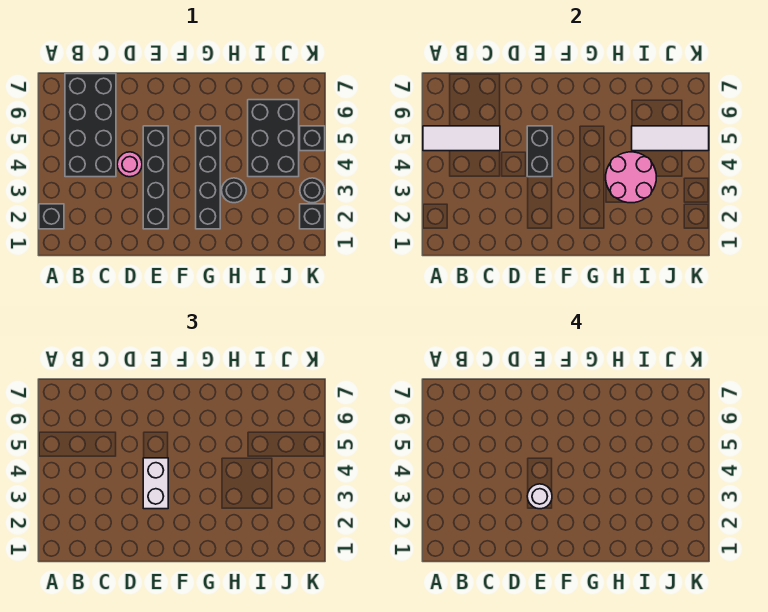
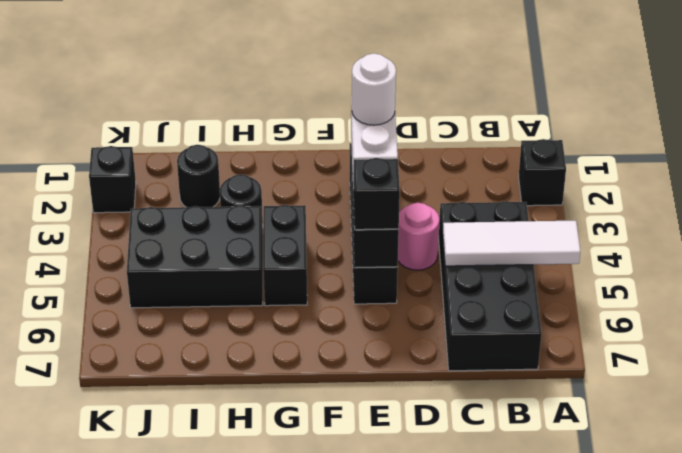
black 1x4 brick [196,126,220,229] -> black 1x2 brick [263,205,307,306]
pink 2x2 round brick [606,152,656,203] -> none
black 2x3 brick [248,100,299,177] -> black 2x3 brick turned to [127,206,263,308]
white 1x3 tile [632,126,709,151] -> none
black 1x1 round brick [300,178,325,203] -> black 1x1 round brick moved to [177,145,220,207]
black 1x1 brick [300,126,325,151] -> black 1x1 brick moved to [353,158,400,230]

